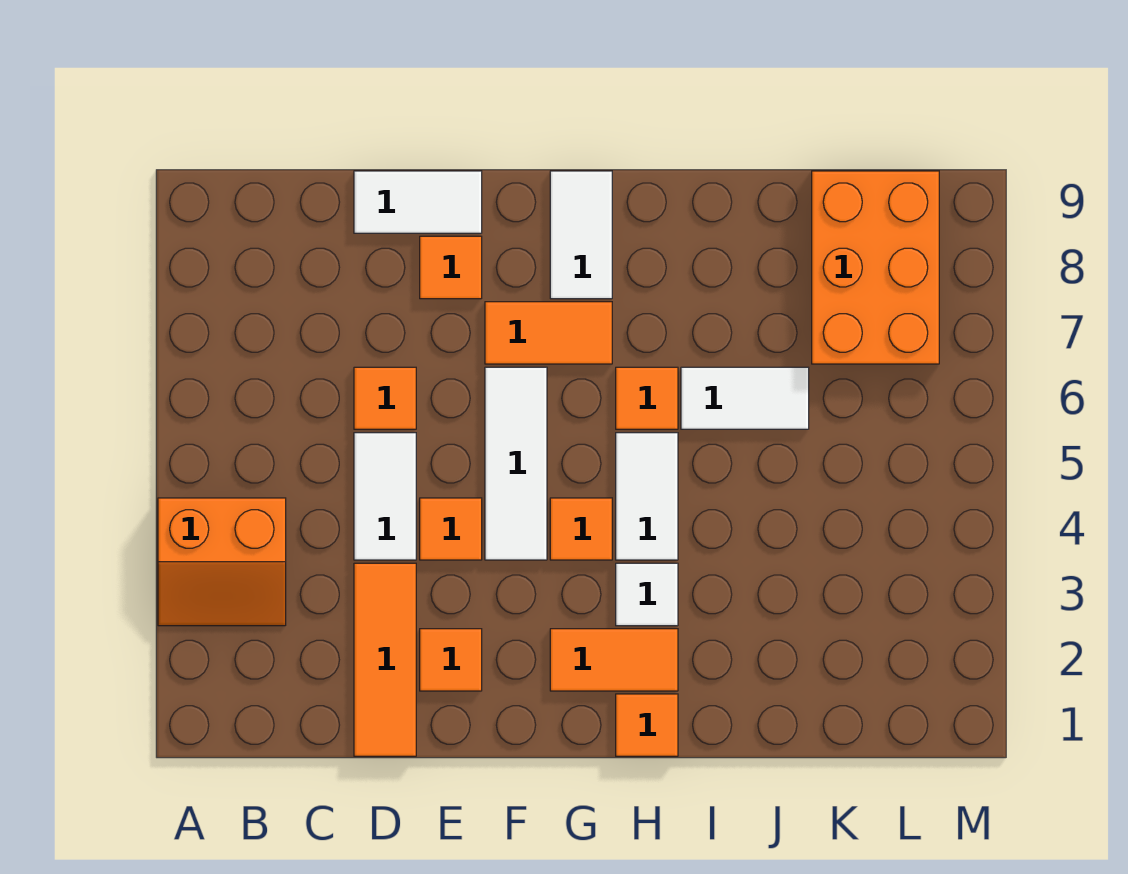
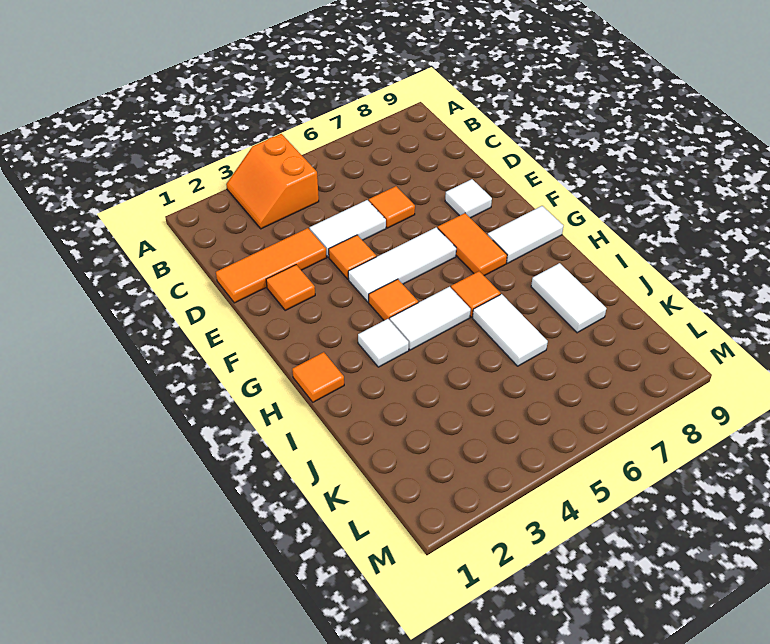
white 1x2 tile [354,171,482,233] -> white 1x2 tile moved to [531,263,607,333]
orange 1x1 tile [420,236,482,299] -> white 1x1 tile [445,179,492,218]
orange 1x2 tile [550,629,678,691] -> none
orange 2x3 brick [812,171,939,364] -> none

